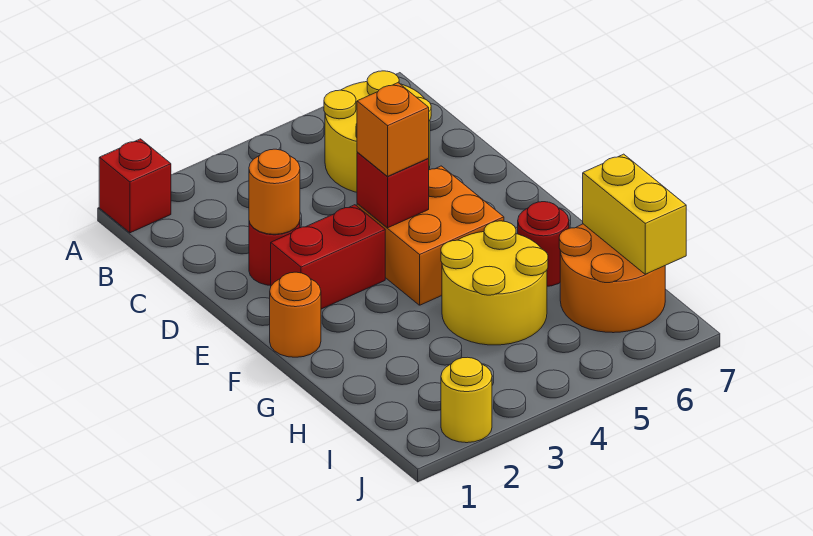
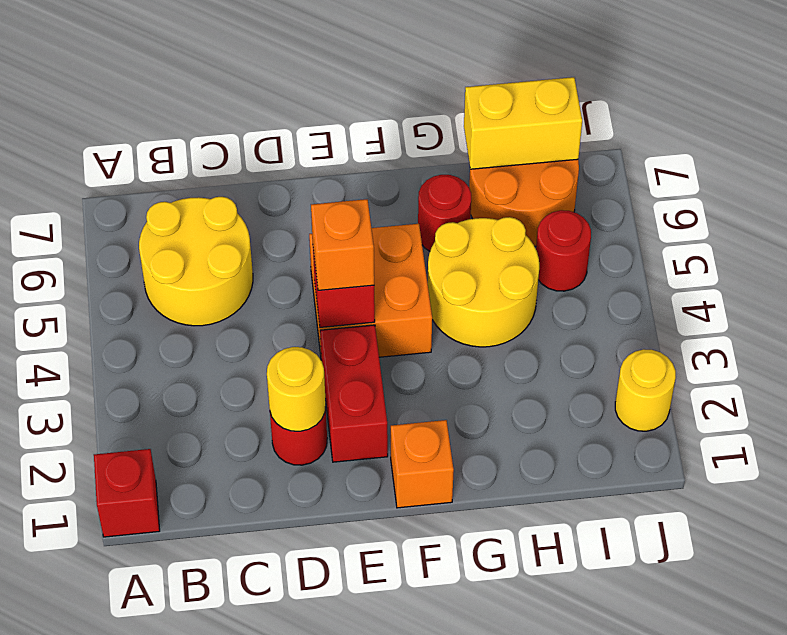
orange 1x1 round brick [249,149,300,234] -> yellow 1x1 round brick [267,347,326,431]
orange 1x1 round brick [270,272,321,357] -> orange 1x1 brick [391,420,454,508]
none -> red 1x1 round brick [536,210,591,291]

